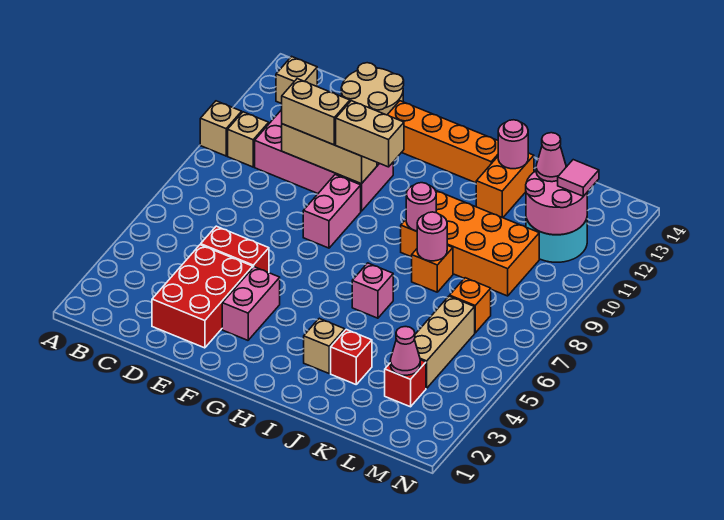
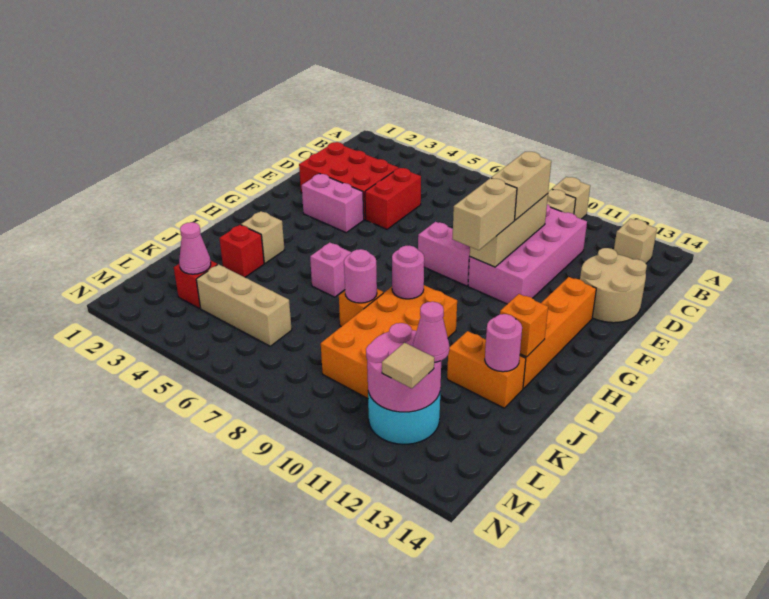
orange 1x1 brick [450,278,491,333] -> orange 1x1 brick moved to [500,294,548,357]
pink 1x1 tile [558,160,599,196] -> tan 1x1 tile [382,343,434,388]

